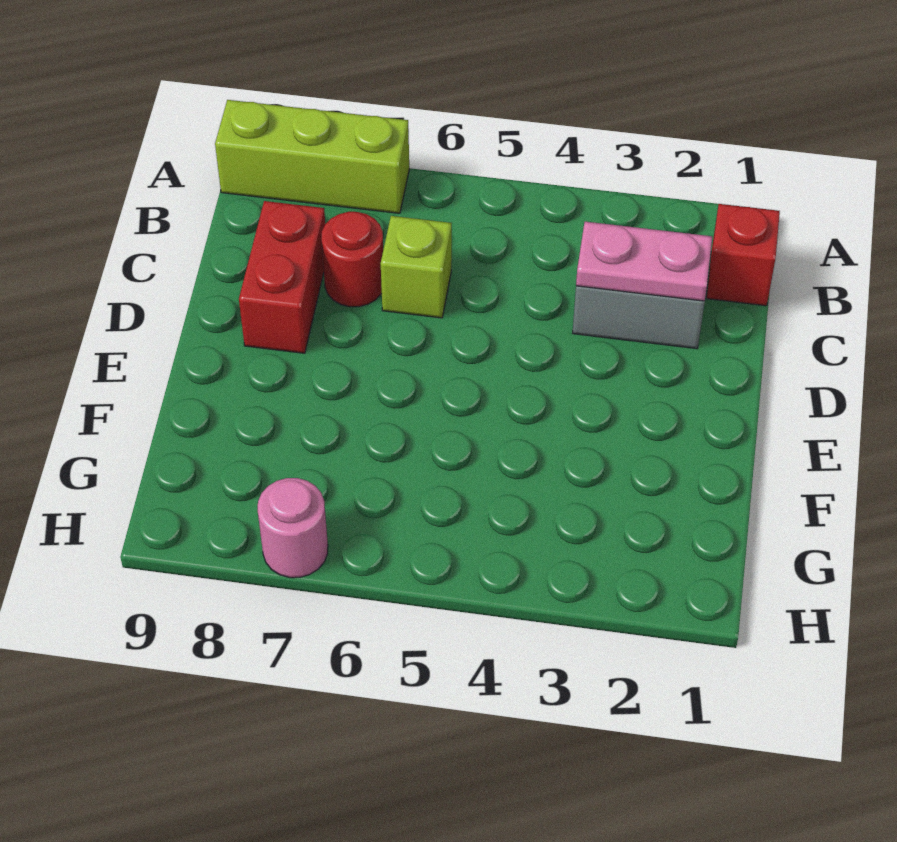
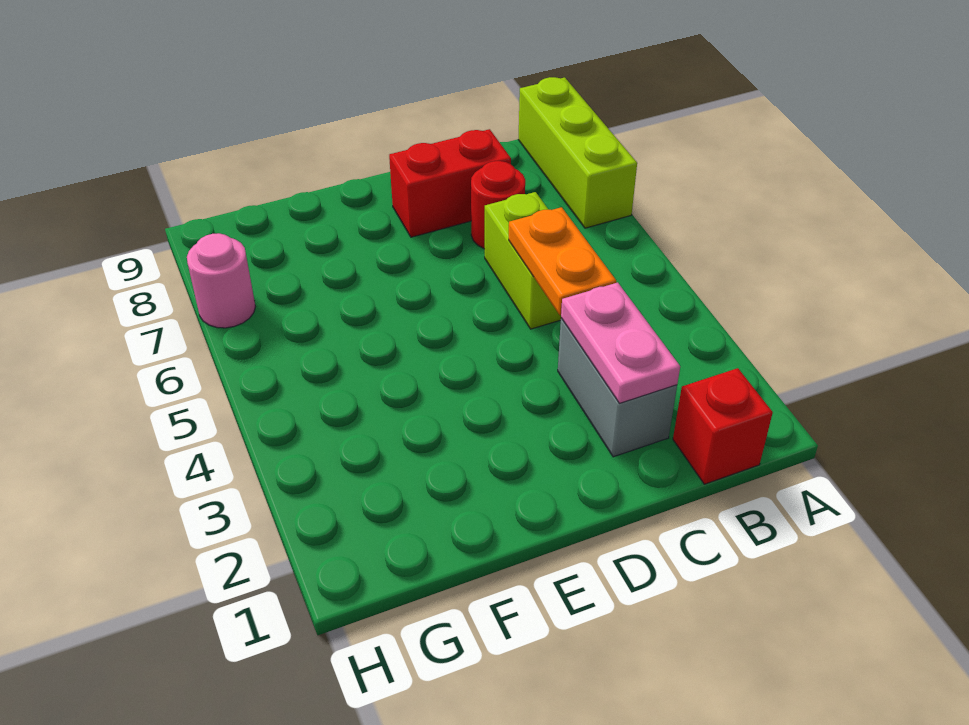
none -> orange 1x2 plate [509,207,616,315]
lime 1x1 brick [381,216,452,318] -> lime 1x2 brick [485,192,561,329]

